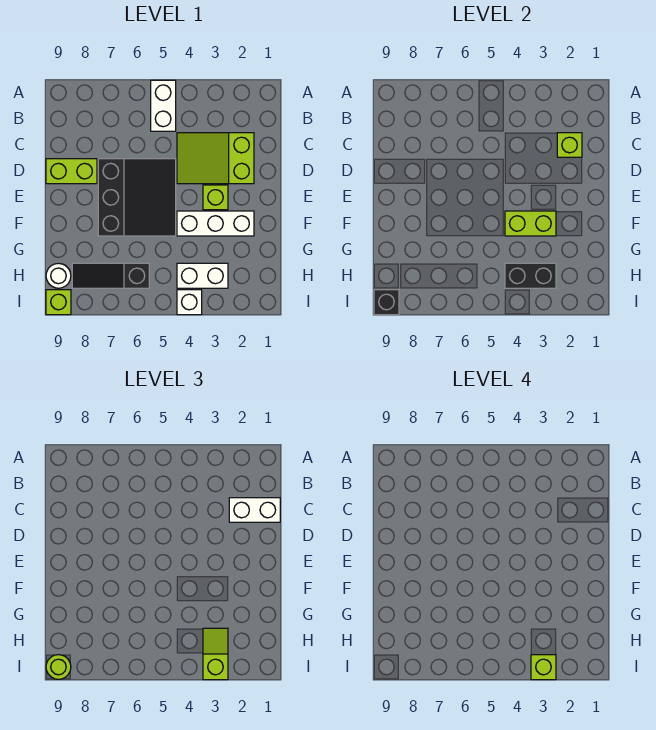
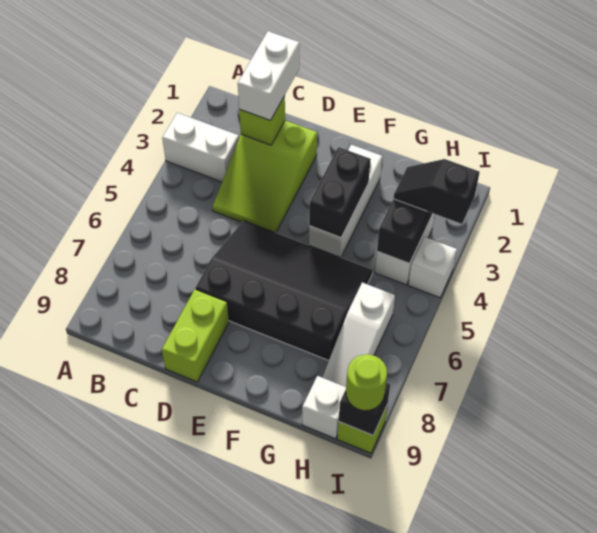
white 1x2 brick [151,80,176,131] -> white 1x2 brick moved to [162,113,239,182]
black 3x3 slope [98,159,176,236] -> black 3x4 slope [195,221,373,361]
lime 1x1 brick [203,185,228,210] -> none
lime 1x2 brick [505,211,556,236] -> black 1x2 brick [309,147,371,238]
lime 1x2 slope [203,628,228,680] -> black 1x2 slope [393,159,480,224]
black 1x3 slope [72,263,149,288] -> white 1x3 slope [322,283,395,387]
white 1x1 round brick [46,263,71,288] -> white 1x1 brick [302,376,346,439]
lime 1x1 brick [531,655,556,680] -> none

